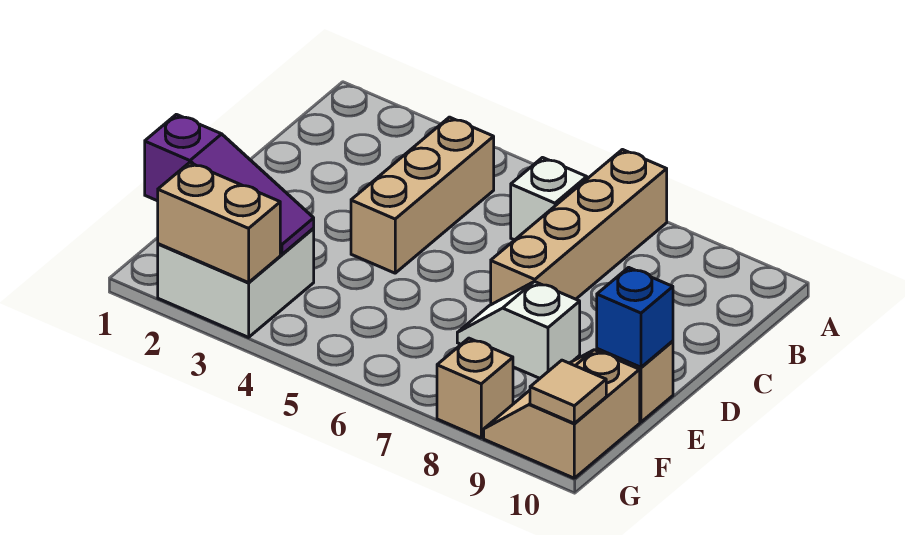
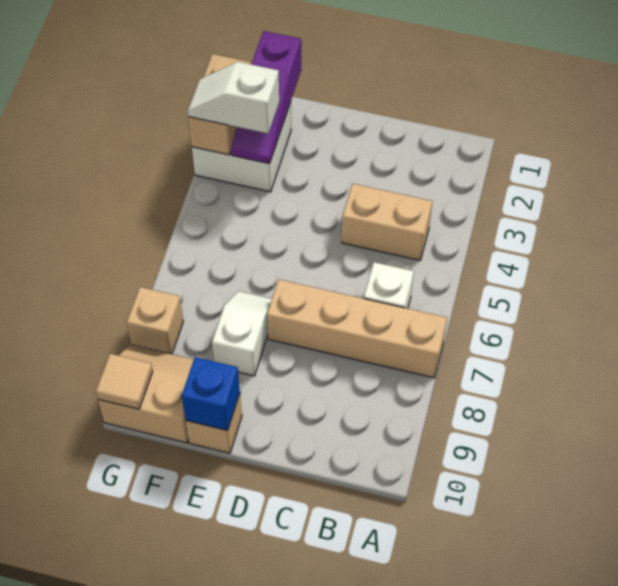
tan 1x3 brick [351,117,494,273] -> tan 1x2 brick [342,184,432,260]
none -> white 1x2 slope [188,62,279,134]

